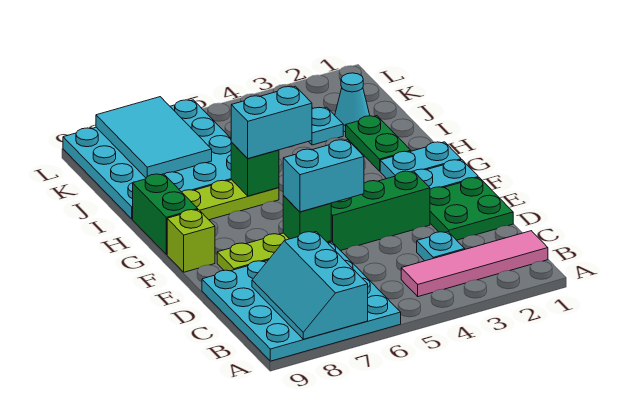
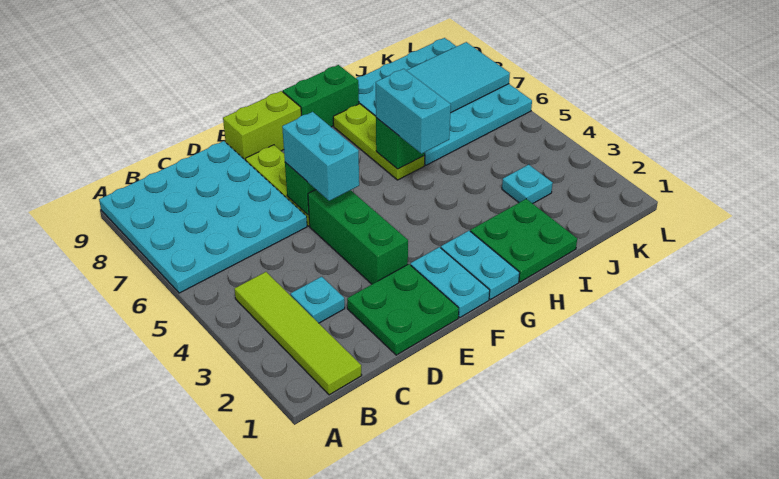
cyan 2x3 slope [252,232,368,339] -> none
pink 1x4 tile [401,231,548,297] -> lime 1x4 tile [235,272,362,395]
lime 1x1 brick [167,210,215,272] -> lime 1x2 brick [223,91,301,160]
green 1x2 plate [346,116,411,171] -> green 2x2 plate [470,199,577,282]
cyan 1x1 cone [335,73,370,132] -> none

